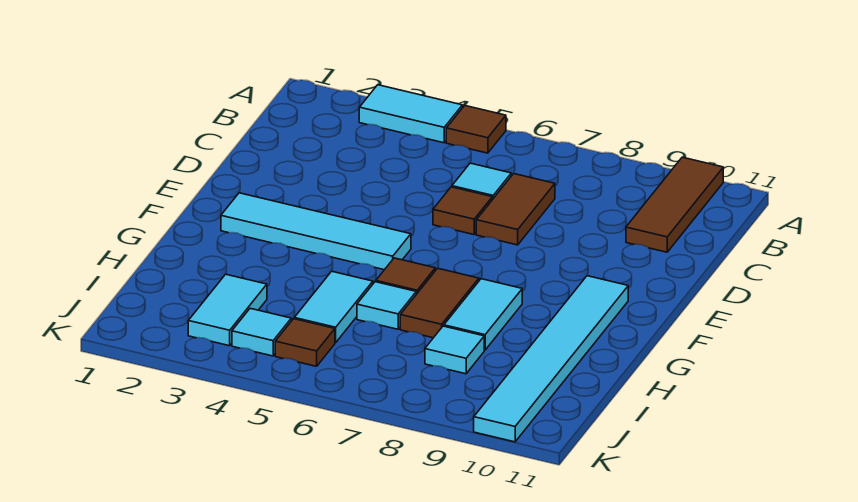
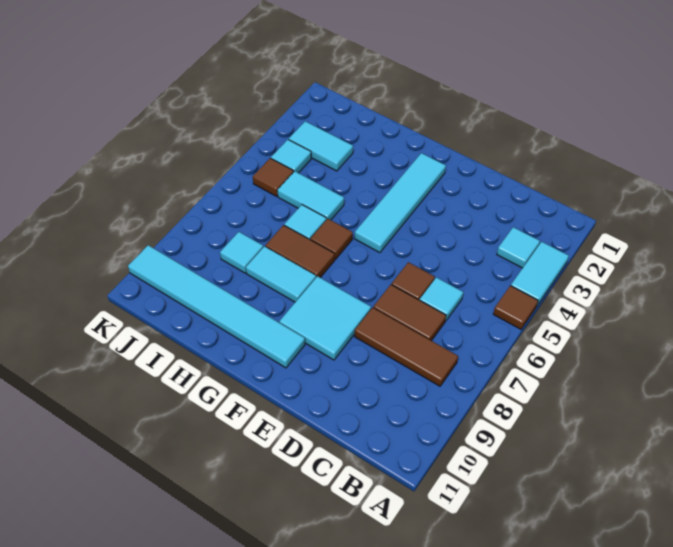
brown 1x3 tile [626,157,723,252] -> brown 1x3 tile moved to [355,308,458,386]
none -> cyan 1x1 tile [497,227,540,268]
none -> cyan 2x2 tile [279,276,371,360]

